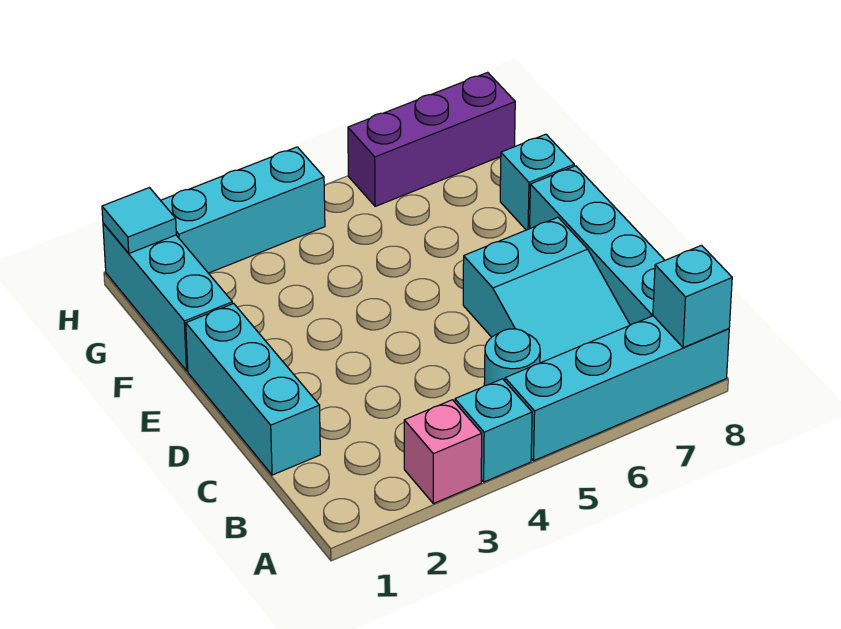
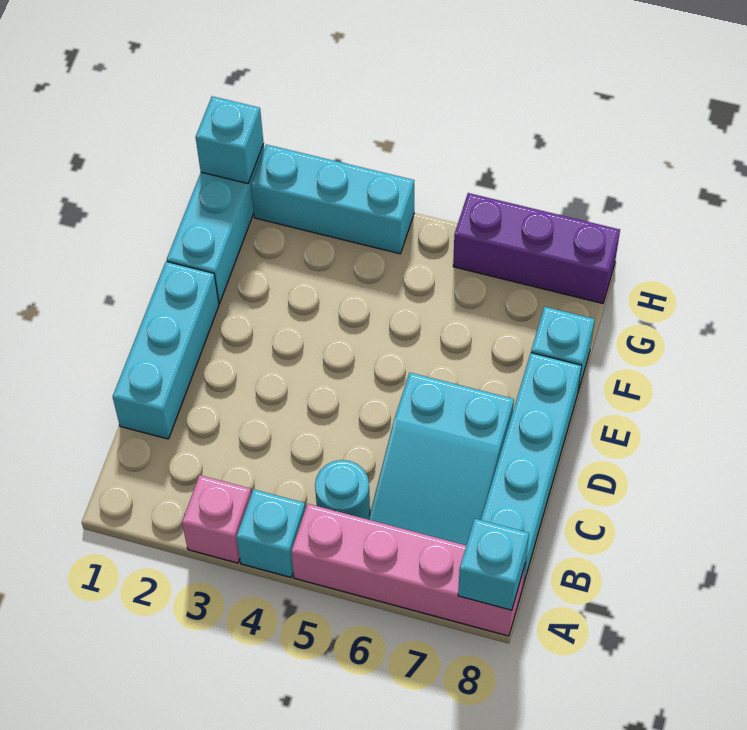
cyan 1x4 brick [505,316,729,461] -> pink 1x4 brick [291,504,526,636]
cyan 1x1 tile [102,188,176,253] -> cyan 1x1 brick [196,96,264,184]

